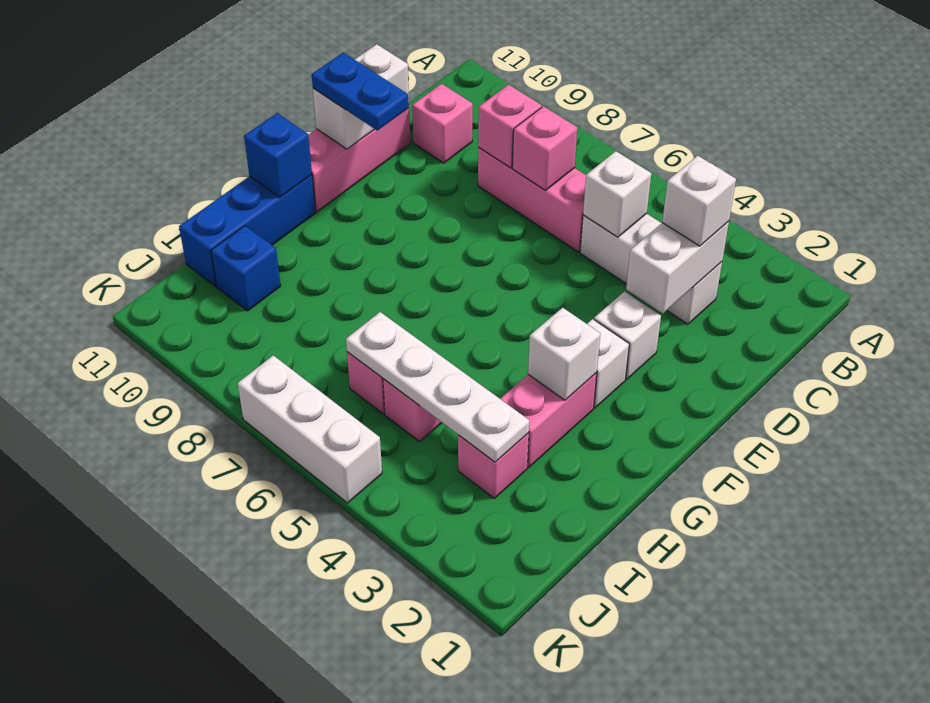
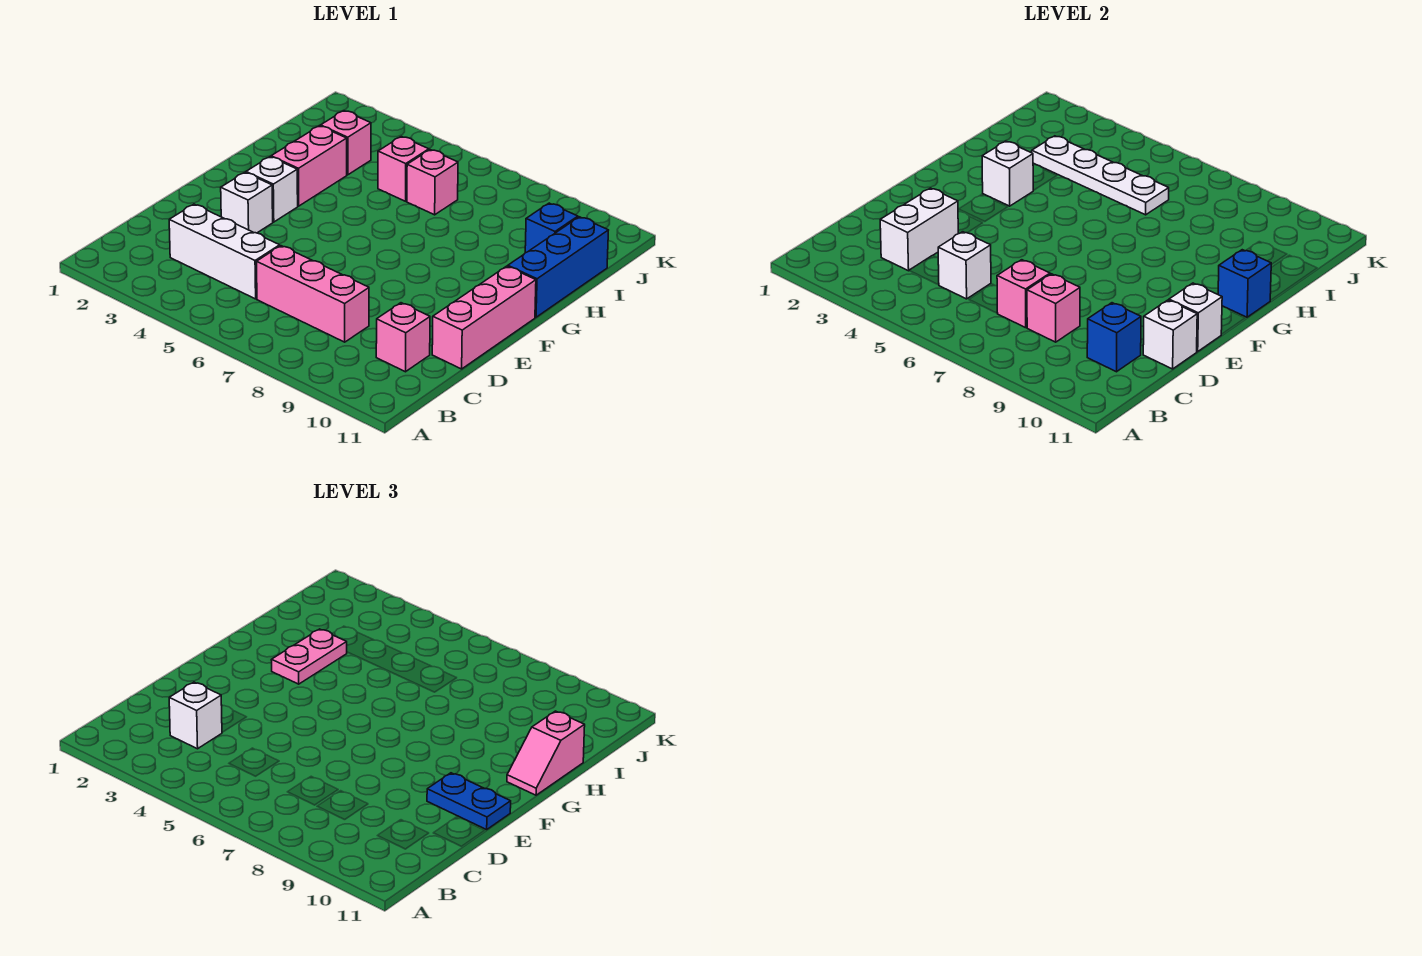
none -> blue 1x1 brick [1087,303,1141,372]
none -> pink 1x2 plate [271,629,347,684]
none -> pink 1x2 slope [507,711,585,795]
white 1x3 brick [238,355,382,503] -> none

